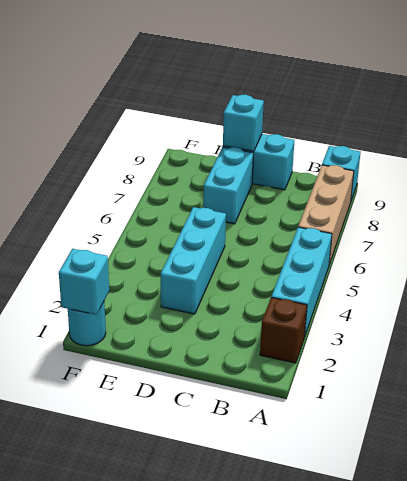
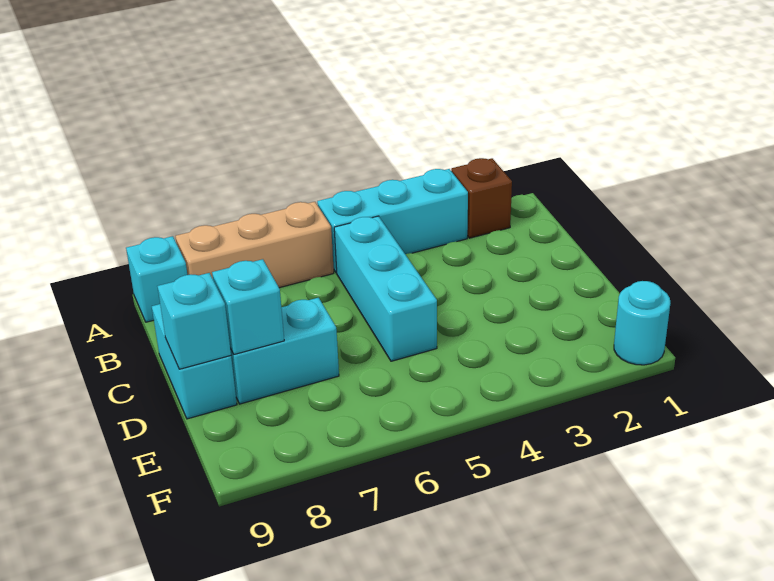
cyan 1x3 brick [161,207,226,314] -> cyan 1x3 brick turned to [334,216,437,361]
cyan 1x1 brick [59,249,109,315] -> cyan 1x1 brick moved to [212,259,284,354]

